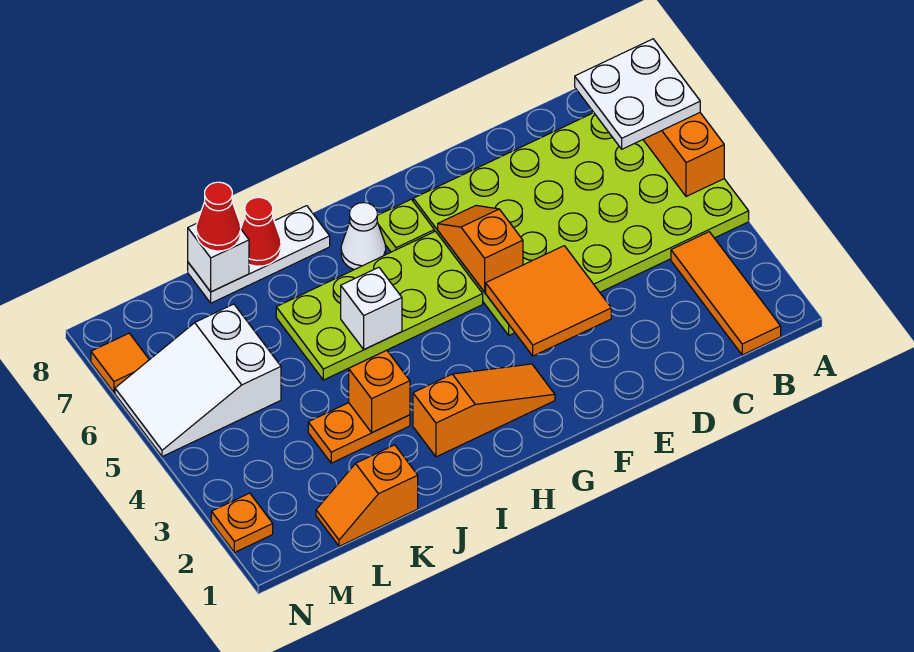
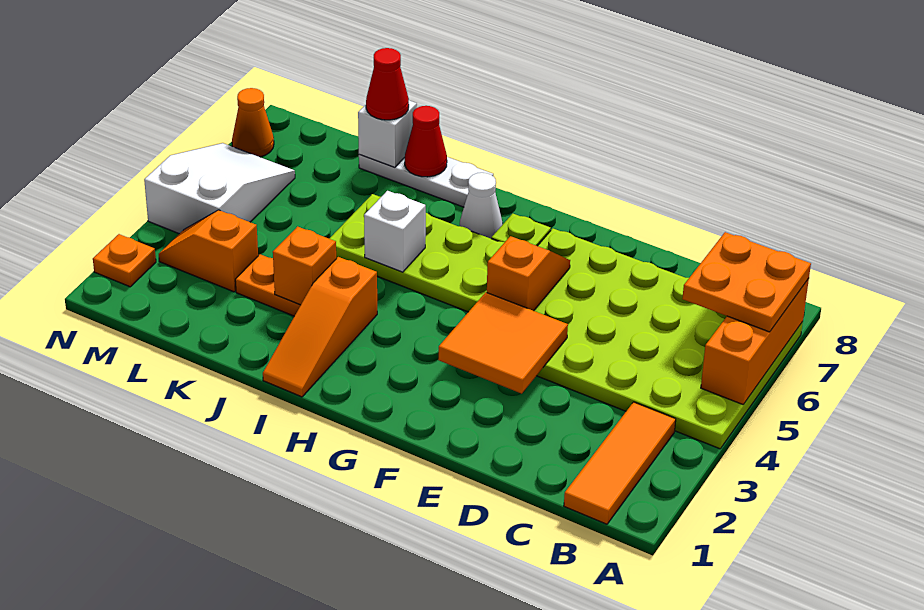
white 2x2 plate [575,39,700,149] -> orange 2x2 plate [682,232,811,332]
orange 1x3 slope [413,364,555,457] -> orange 1x3 slope turned to [263,257,377,397]
orange 1x2 slope [316,445,418,546] -> orange 1x2 slope moved to [159,210,258,292]
white 2x3 slope [115,304,281,457] -> white 2x3 slope turned to [144,143,295,234]
orange 1x1 tile [91,333,149,393] -> orange 1x1 cone [232,88,274,157]

